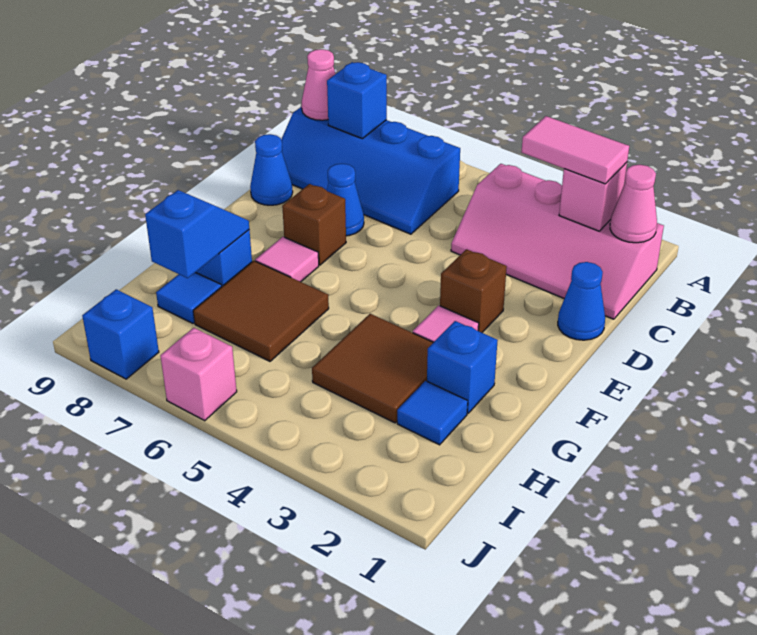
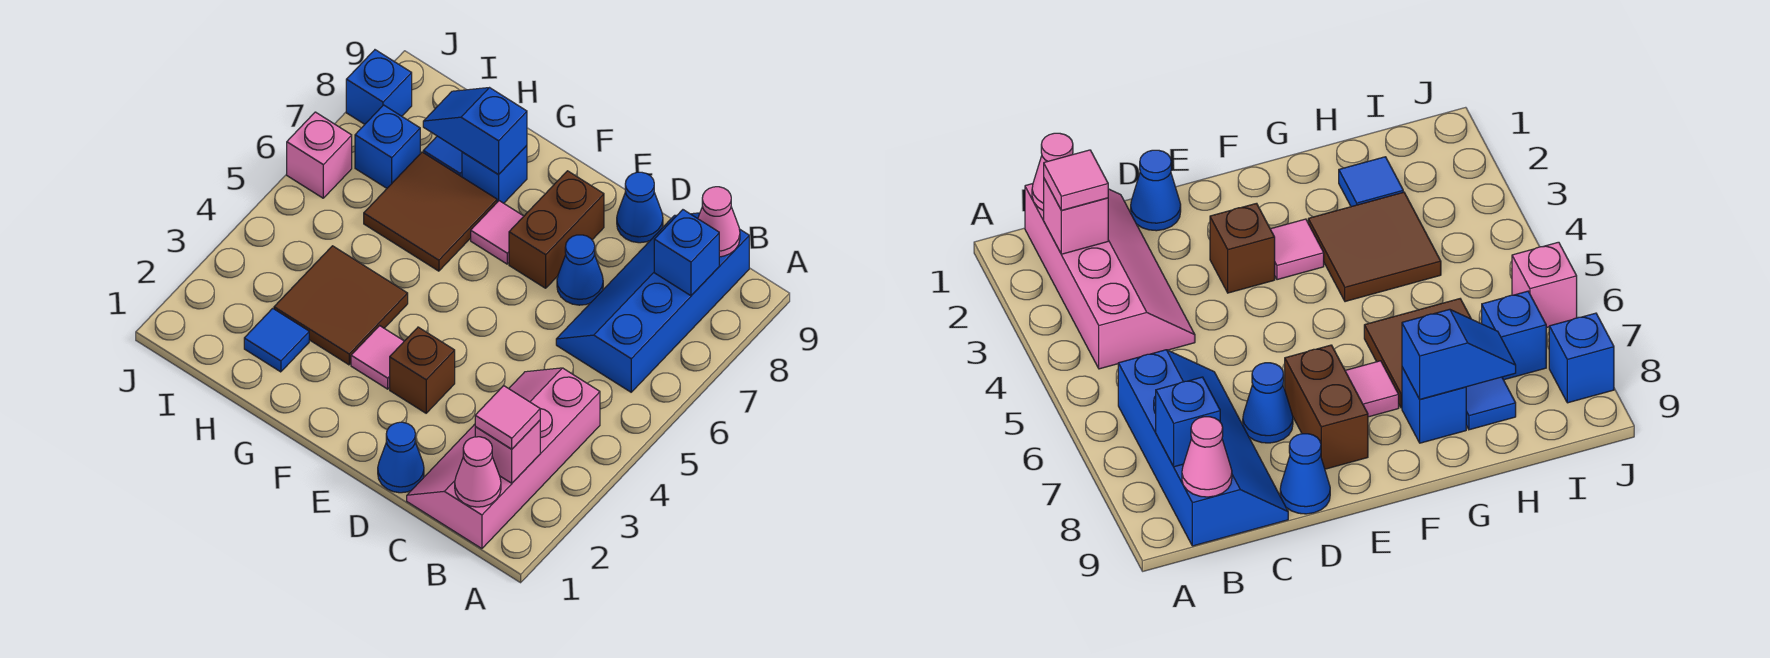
pink 1x2 tile [522,116,629,184] -> pink 1x1 tile [475,386,540,449]
brown 1x1 brick [282,184,346,265] -> brown 1x2 brick [509,171,604,288]
blue 1x1 brick [427,321,498,413] -> blue 1x1 brick moved to [355,105,420,188]
blue 1x2 slope [145,190,249,278] -> blue 1x2 slope turned to [423,88,527,175]

